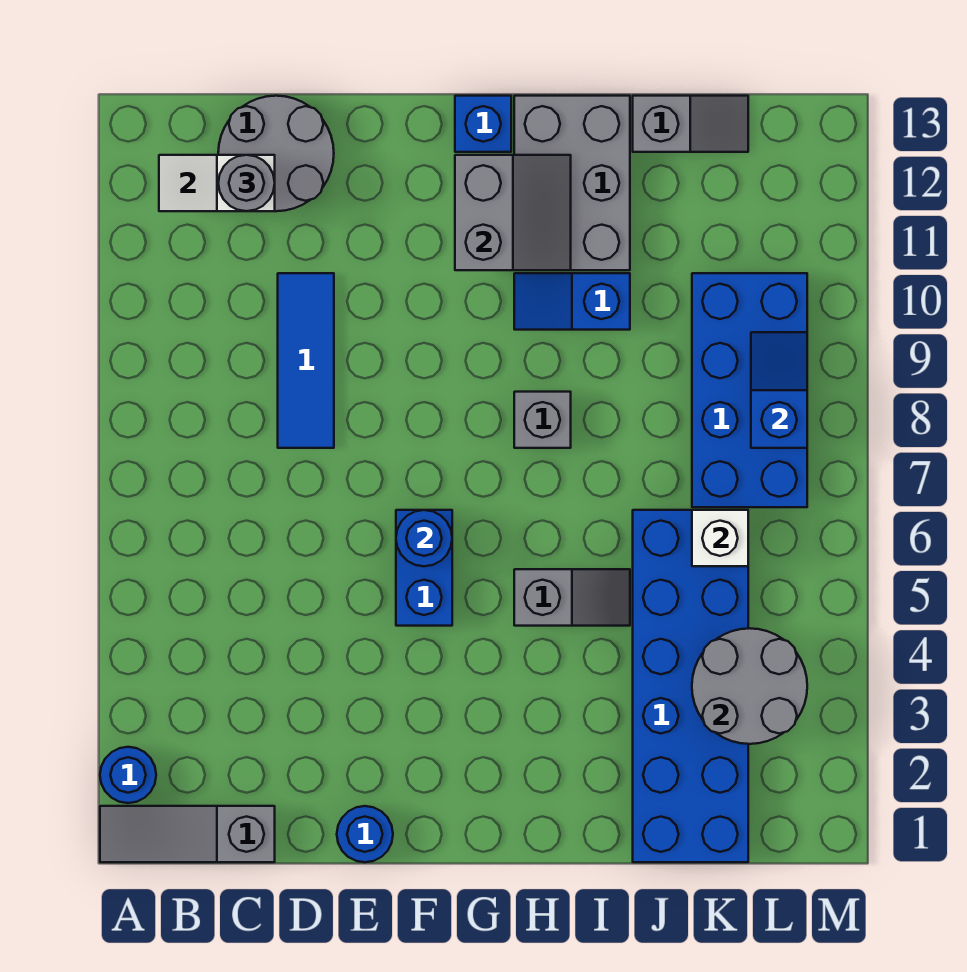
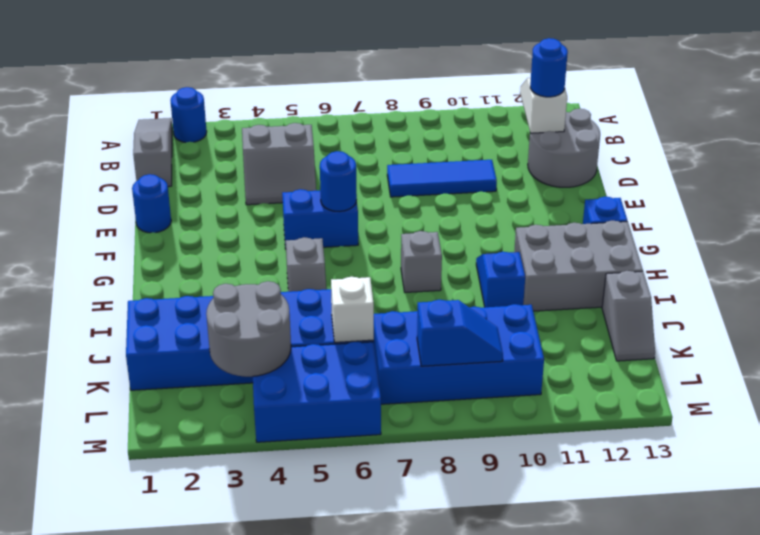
grey 1x1 round brick [218,155,275,211] -> blue 1x1 round brick [530,38,568,97]
grey 2x2 slope [455,155,571,270] -> grey 2x2 slope moved to [242,123,316,205]
none -> blue 2x3 brick [253,342,381,442]

